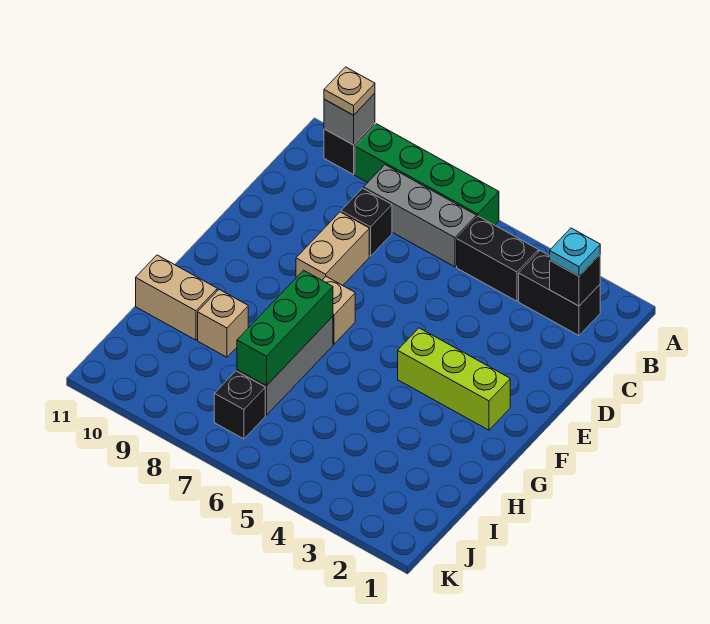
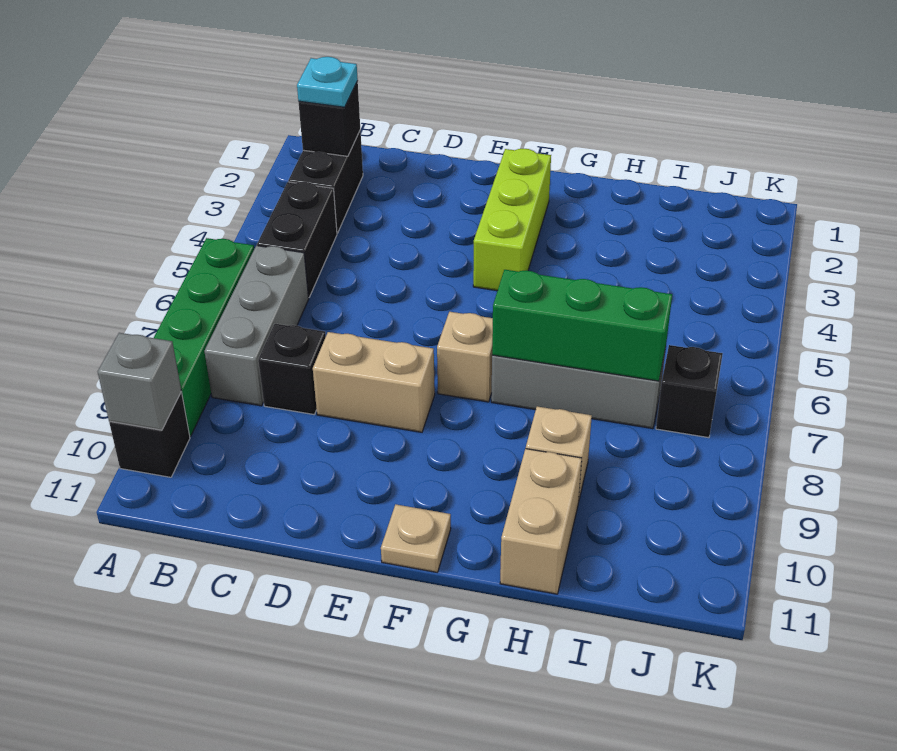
tan 1x1 plate [324,67,375,115] -> tan 1x1 plate moved to [381,504,451,572]

